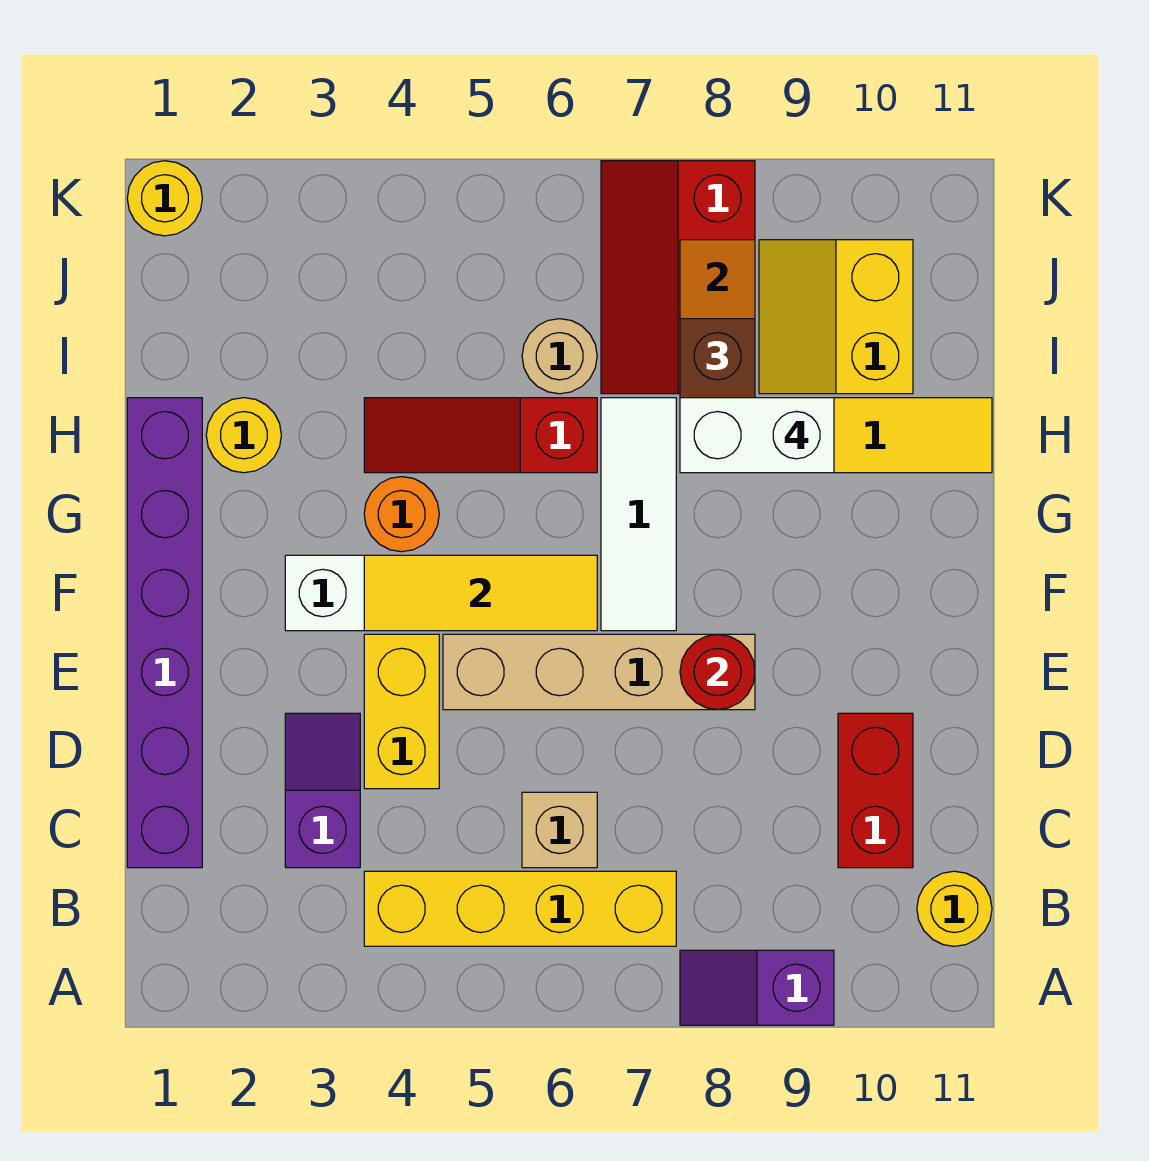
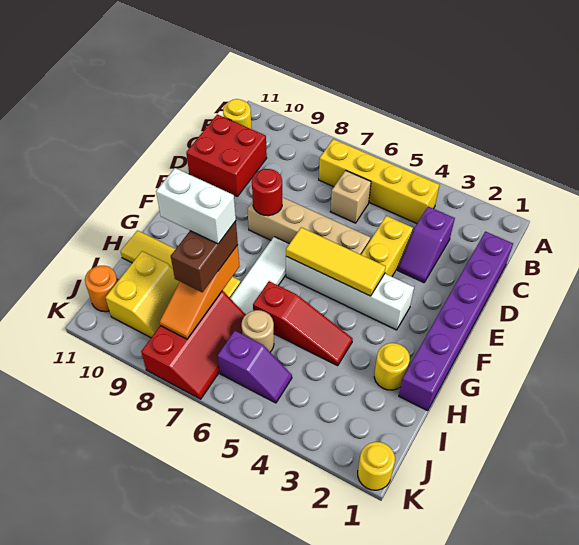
purple 1x2 slope [680,950,834,1025] -> purple 1x2 slope moved to [218,331,292,403]
red 1x2 brick [838,713,913,868] -> red 2x2 brick [186,114,267,196]
orange 1x1 round brick [364,477,439,552] -> orange 1x1 round brick moved to [85,266,118,312]

